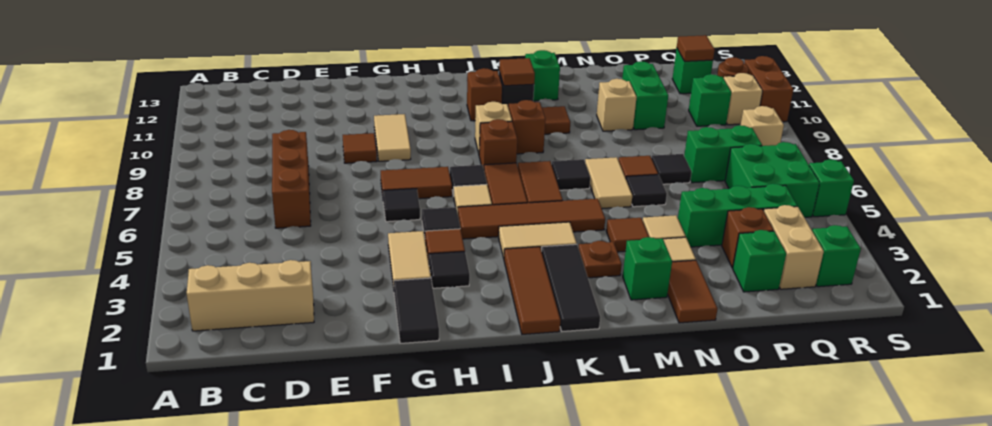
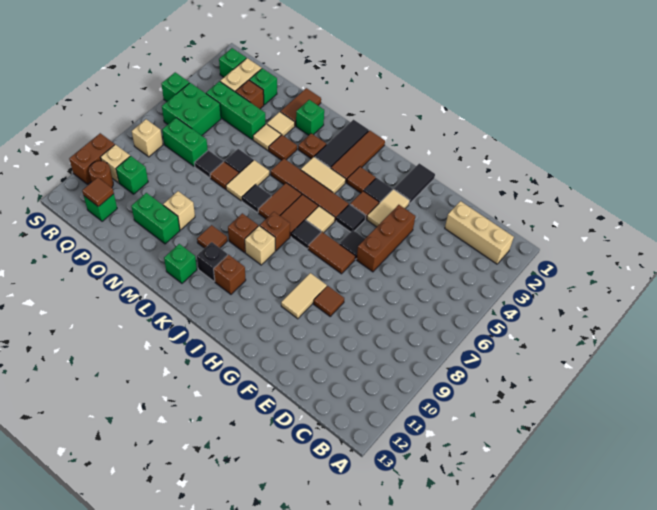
brown 1x3 brick [272,130,311,228] -> brown 1x3 brick moved to [356,205,415,272]
brown 1x1 tile [499,58,535,86] -> brown 1x1 tile moved to [347,167,376,193]
green 1x2 brick [622,61,668,130] -> green 1x2 brick turned to [131,193,180,244]

